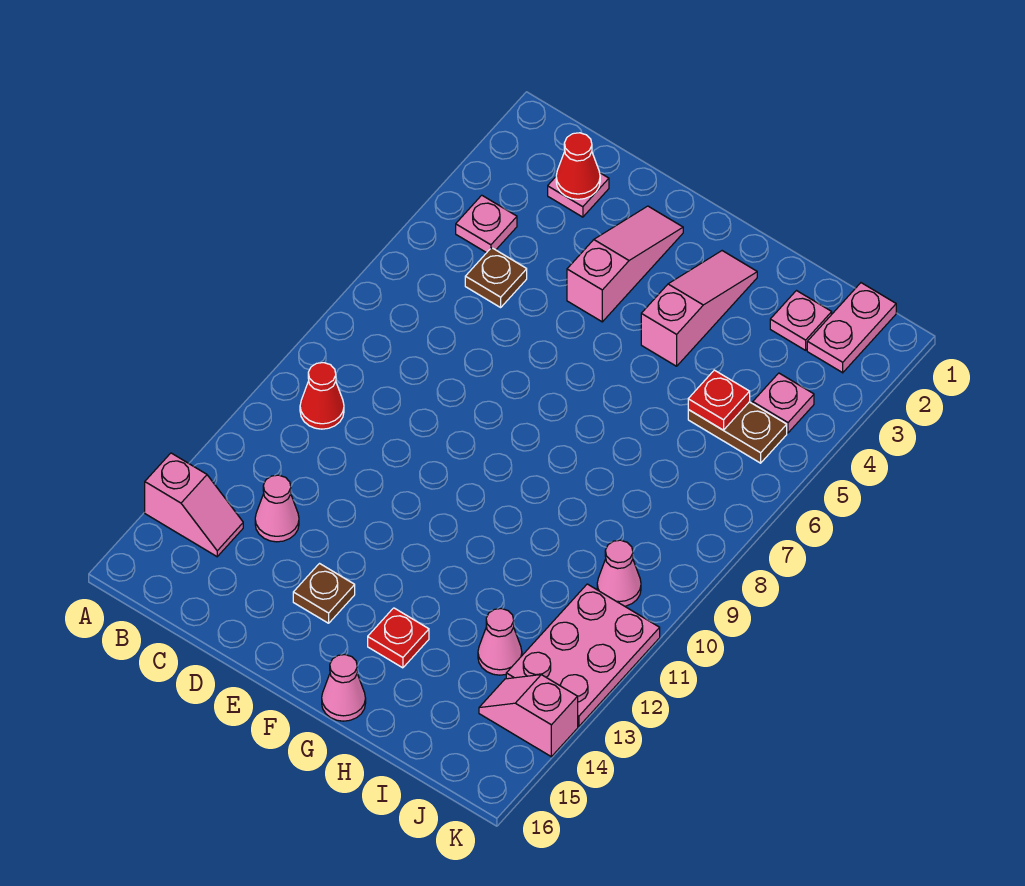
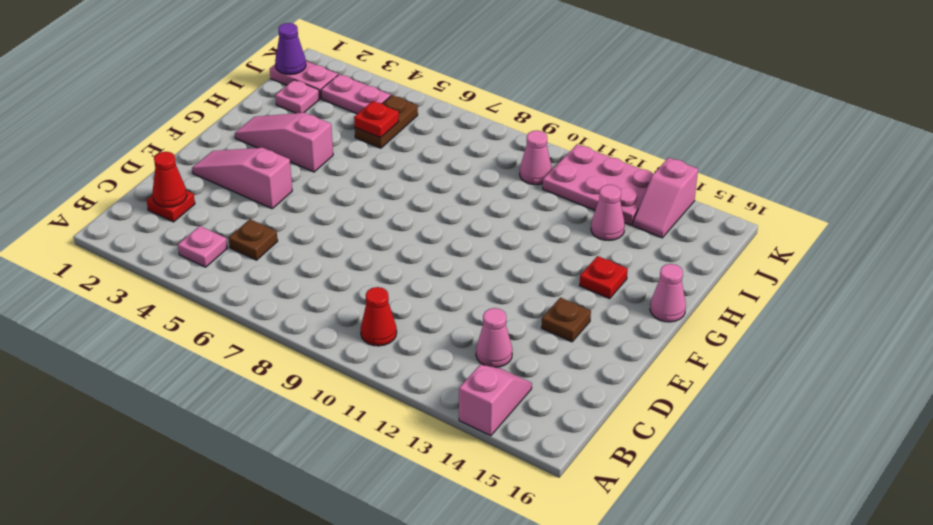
pink 1x1 plate [548,173,609,217] -> red 1x1 plate [147,191,195,222]
none -> purple 1x1 cone [275,23,306,75]
pink 1x1 plate [753,373,814,433] -> pink 1x2 plate [321,74,391,114]

